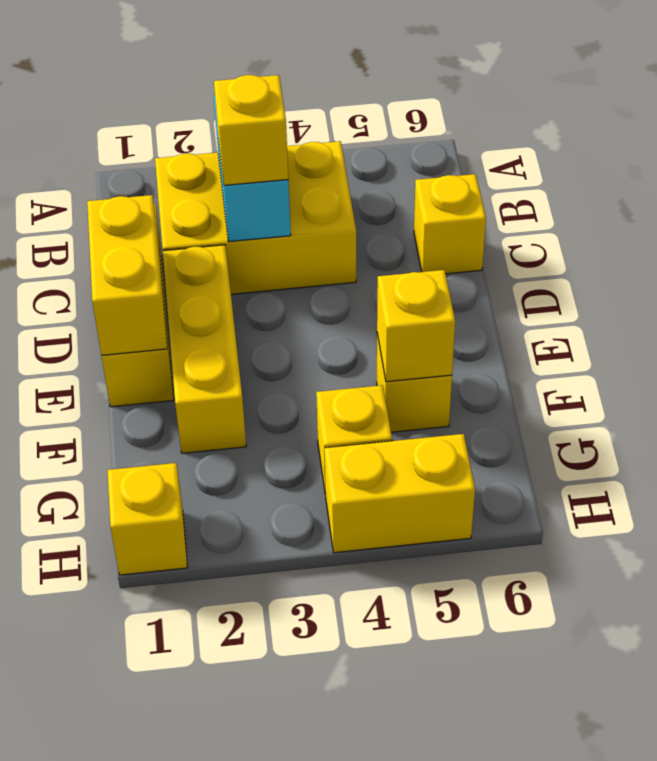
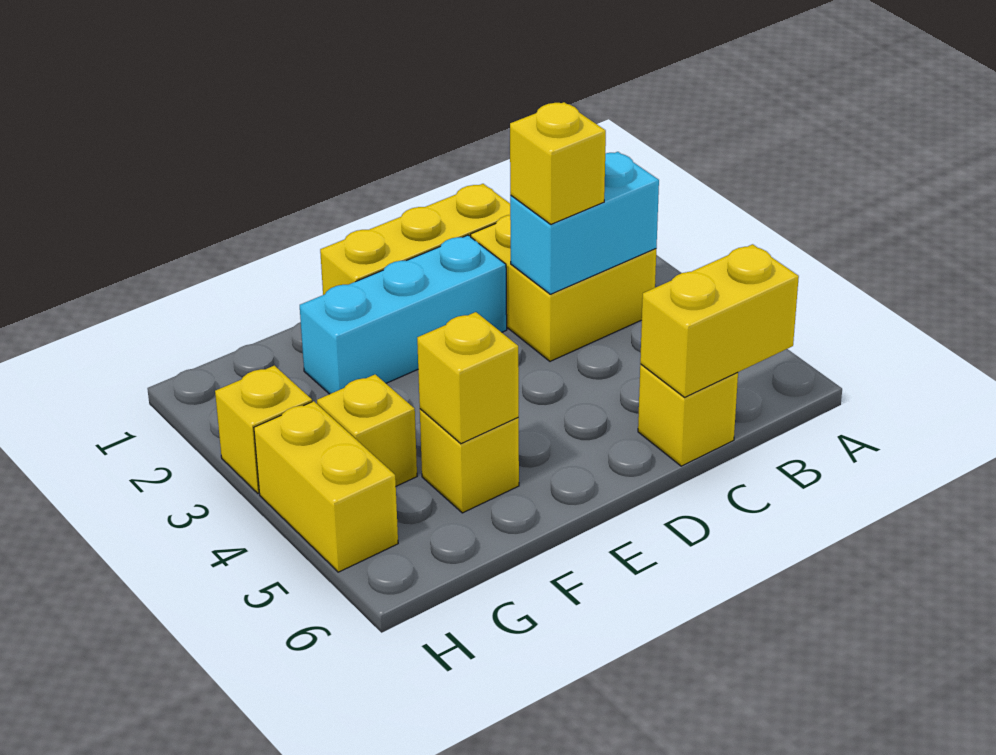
yellow 2x3 brick [155,141,356,294] -> yellow 2x2 brick [471,215,656,361]
yellow 1x2 brick [87,195,167,355] -> yellow 1x2 brick moved to [640,244,799,397]
yellow 1x3 brick [163,245,246,453] -> cyan 1x3 brick [300,235,507,394]
yellow 1x1 brick [107,463,187,575] -> yellow 1x1 brick moved to [215,365,312,493]

